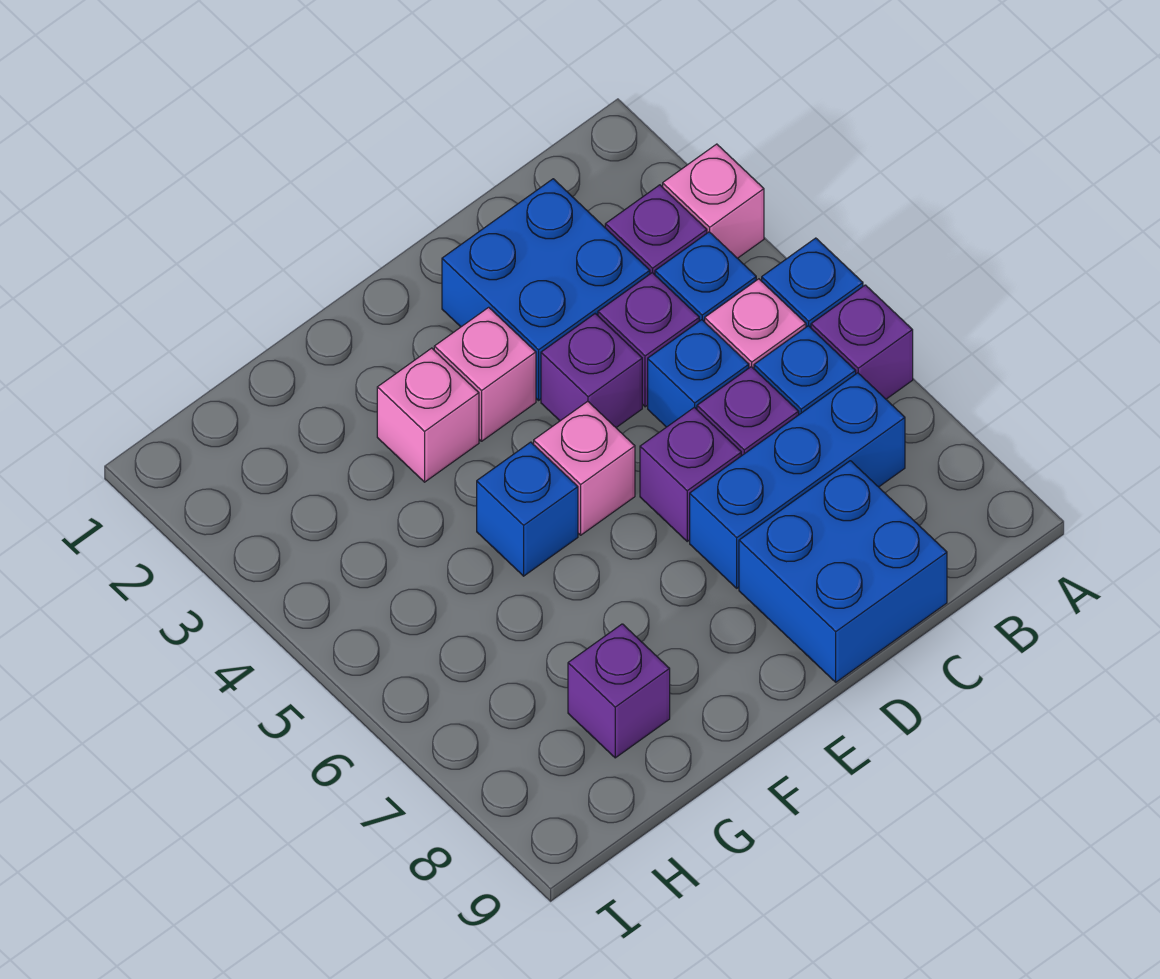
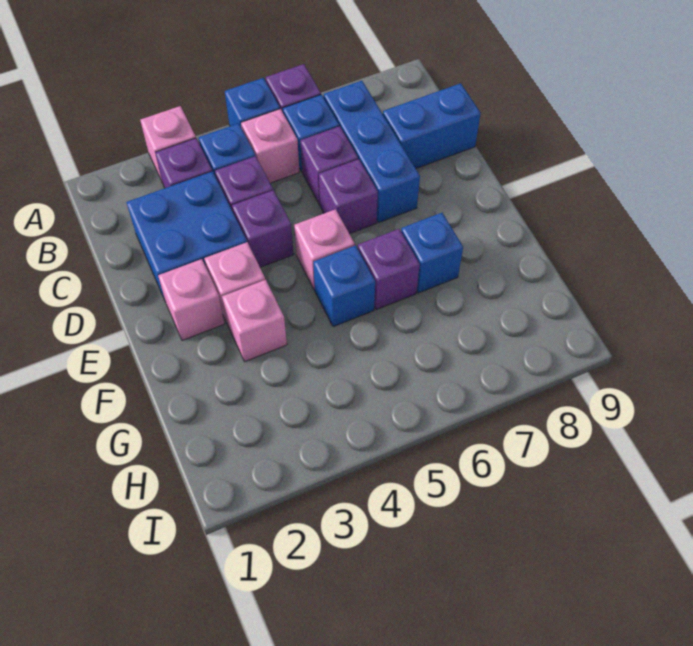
blue 1x1 brick [648,320,749,427] -> blue 1x1 brick moved to [401,213,463,293]
blue 2x2 brick [739,461,947,682] -> blue 1x2 brick [383,83,481,168]
none -> pink 1x1 brick [158,259,225,341]
purple 1x1 brick [568,624,670,758] -> purple 1x1 brick moved to [358,229,420,310]

